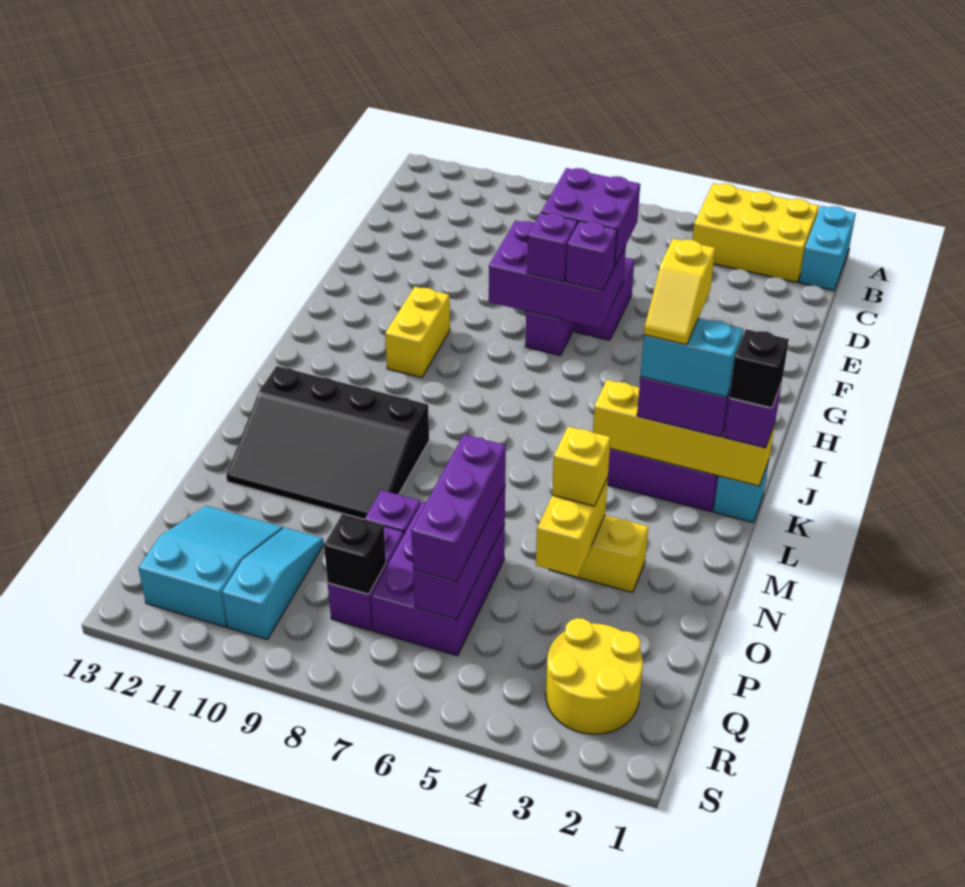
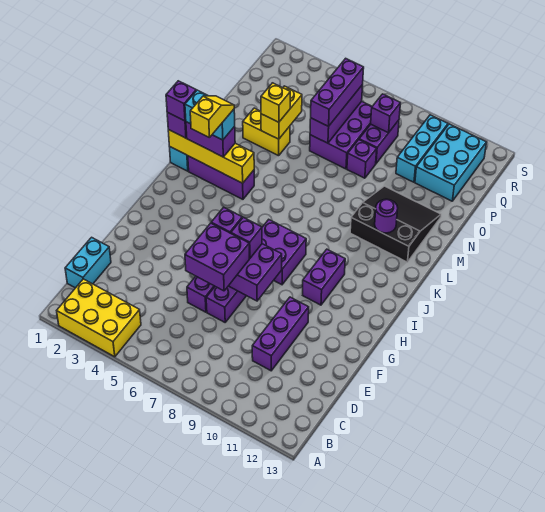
cyan 1x2 brick [799,206,856,290] -> cyan 1x2 brick moved to [65,237,111,288]
none -> purple 1x3 brick [252,297,309,371]
none -> purple 2x2 brick [262,220,306,285]
yellow 1x2 brick [385,287,450,378] -> purple 1x2 brick [303,249,345,305]
black 1x1 brick [729,329,789,408] -> purple 1x1 brick [166,81,196,121]
black 3x4 slope [226,366,429,519] -> black 3x3 slope [350,186,441,262]
none -> purple 1x1 round brick [375,199,398,233]
cyan 1x3 slope [222,528,324,640] -> cyan 1x3 brick [396,115,448,182]
cyan 2x3 slope [138,506,283,627] -> cyan 2x3 brick [415,124,486,201]
yellow 2x2 round brick [546,618,643,734] -> none
black 1x1 brick [324,514,386,594] -> purple 1x1 brick [371,94,400,133]

